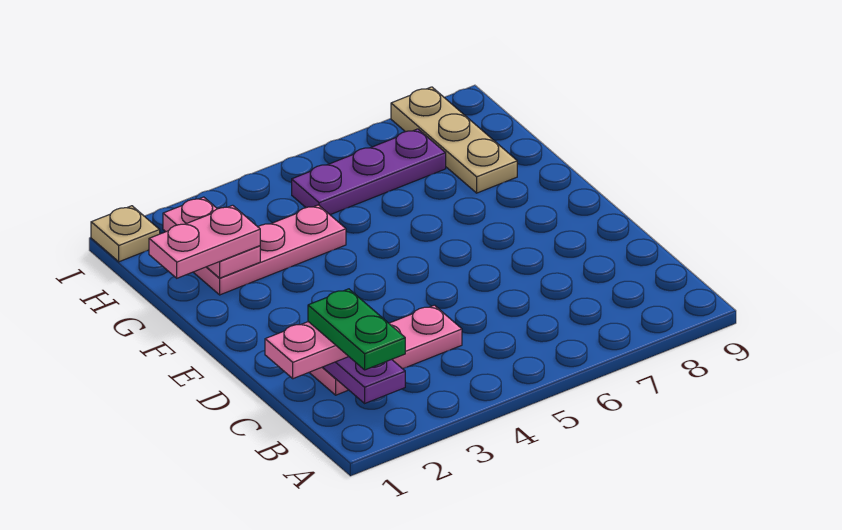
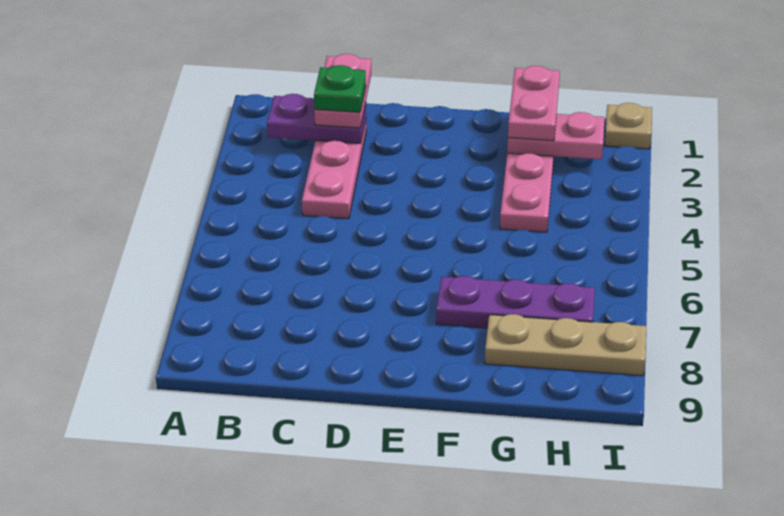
green 1x2 plate [308,289,405,370] -> green 1x1 plate [314,65,366,112]
purple 1x3 plate [292,129,446,215] -> purple 1x3 plate turned to [436,276,595,328]

